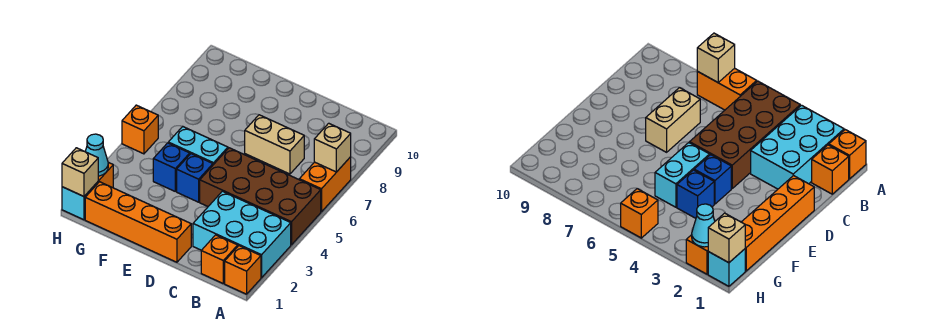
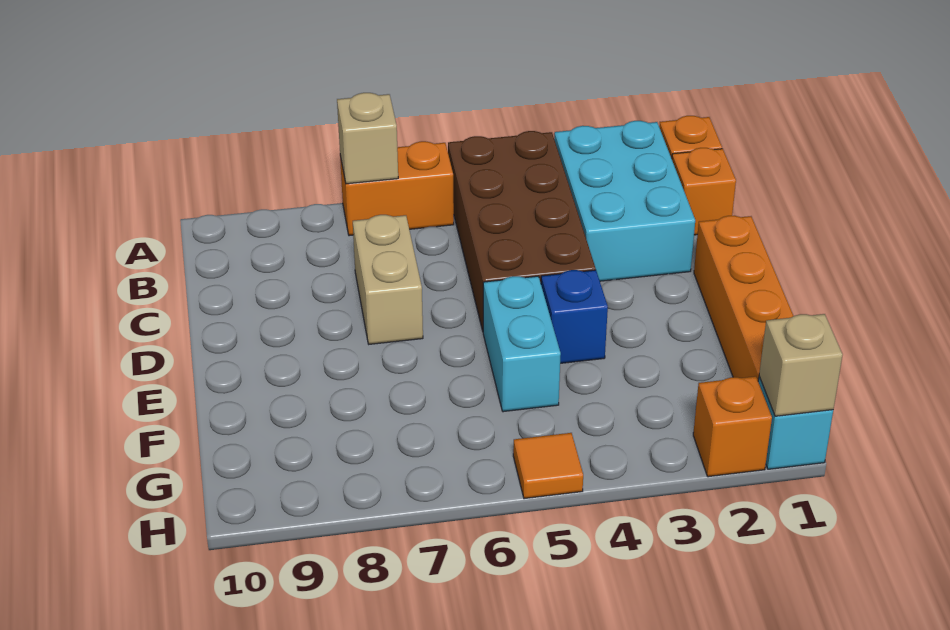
blue 1x1 brick [153,143,190,191] -> none
cyan 1x1 cone [85,134,108,176] -> none
orange 1x1 brick [122,105,158,154] -> orange 1x1 tile [513,433,583,499]

